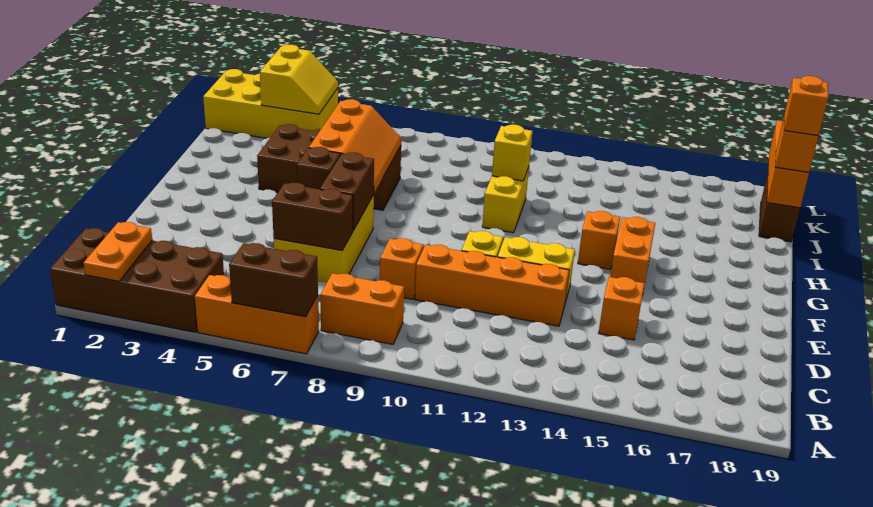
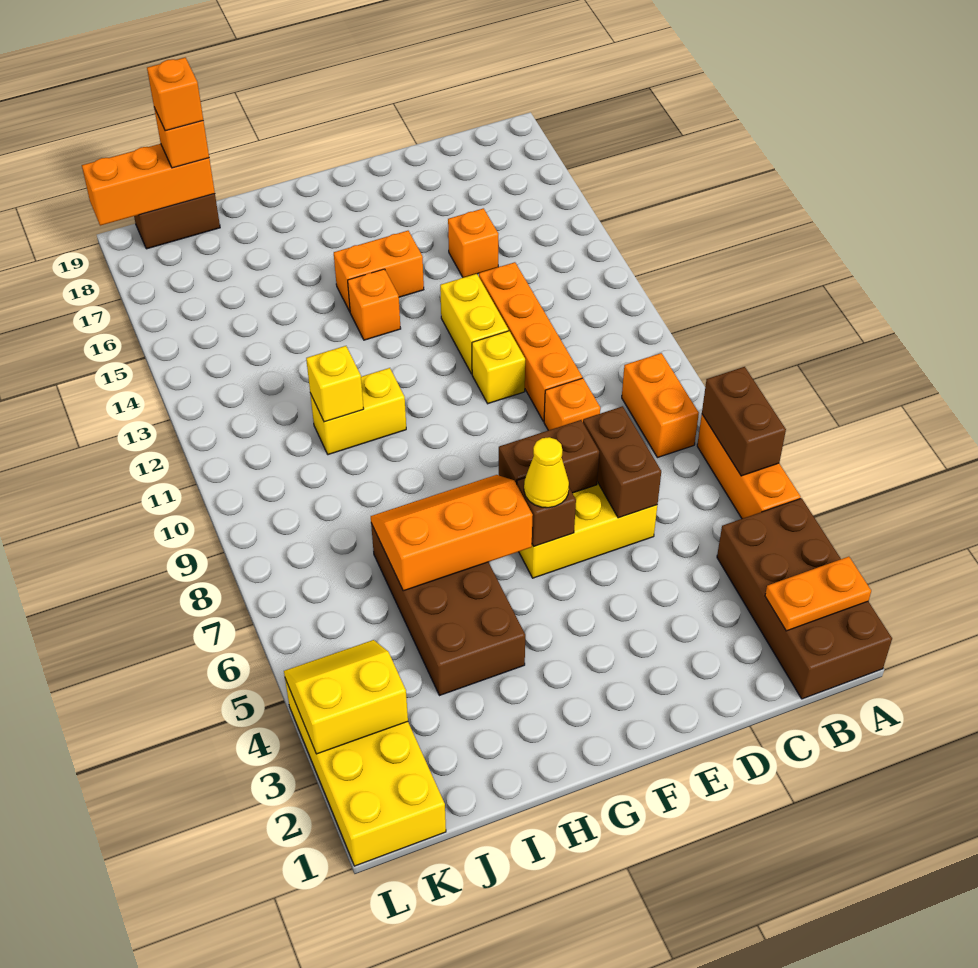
none -> yellow 1x1 cone [524,437,569,508]

